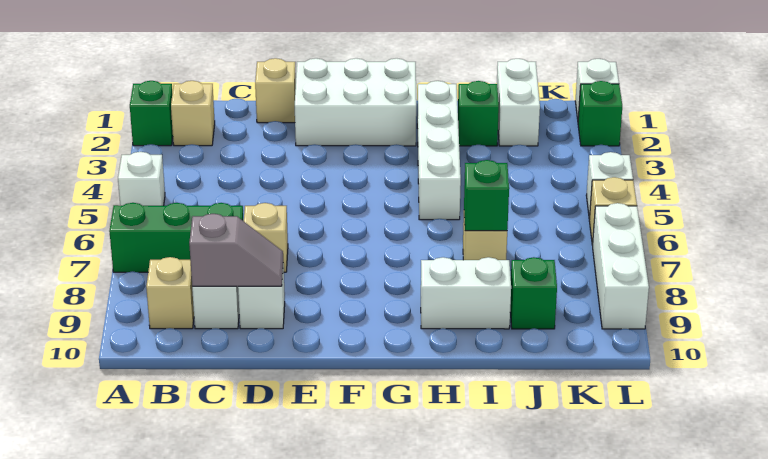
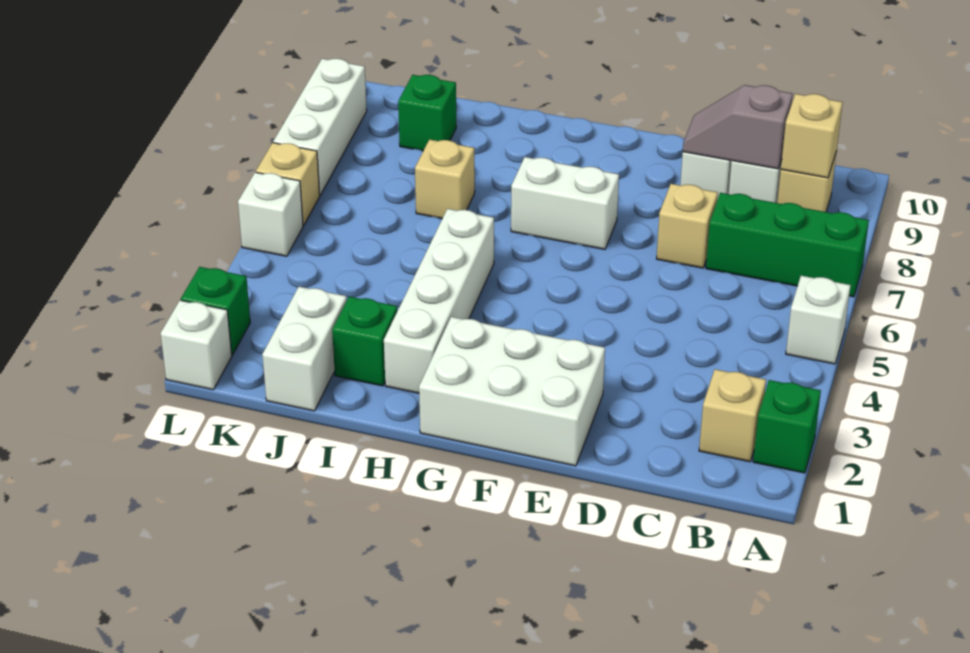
tan 1x1 brick [255,58,296,123] -> tan 1x1 brick moved to [781,94,843,178]
white 1x2 brick [421,257,511,329] -> white 1x2 brick moved to [511,157,619,249]
green 1x1 brick [464,160,509,231] -> none

